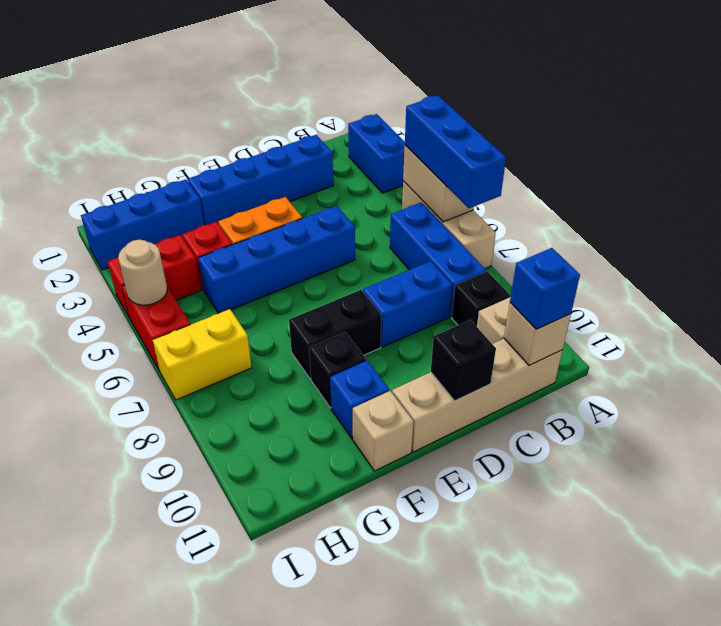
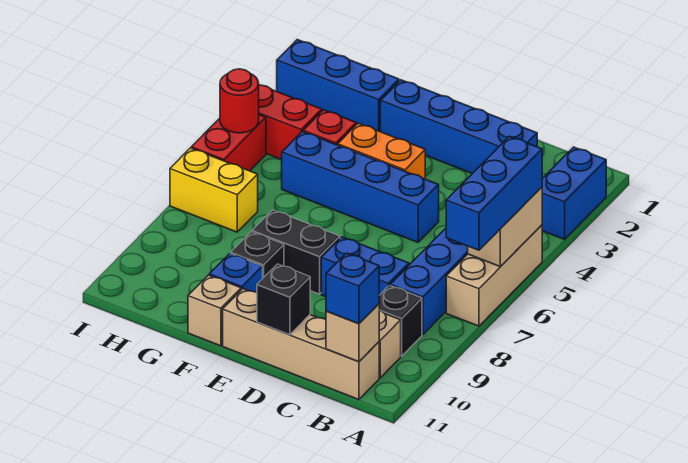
tan 1x1 round brick [118,240,167,305] -> red 1x1 round brick [220,69,259,133]

